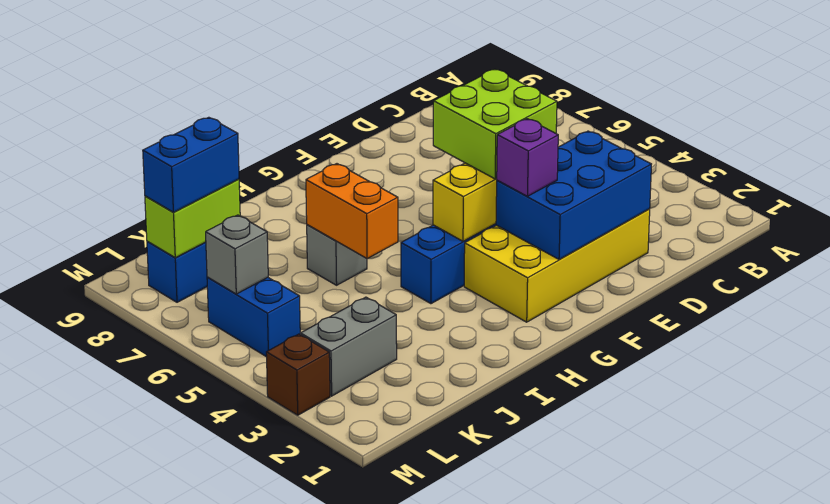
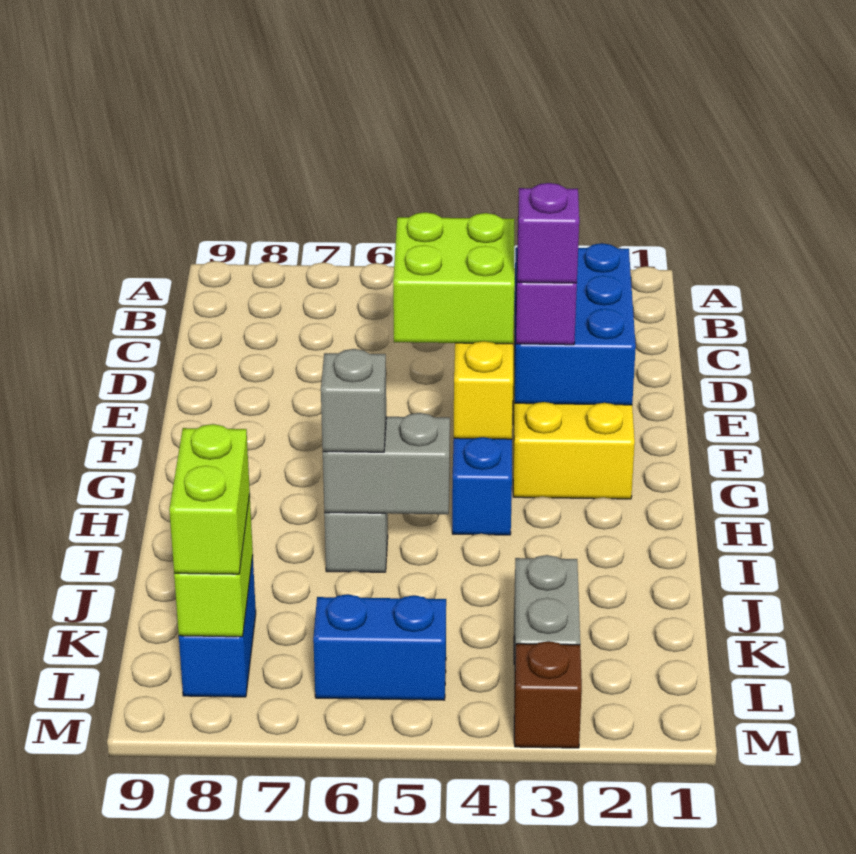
none -> purple 1x1 brick [517,183,579,283]
orange 1x2 brick [306,164,398,259] -> grey 1x2 brick [323,413,450,514]
blue 1x2 brick [143,117,239,212] -> lime 1x2 brick [169,424,250,574]
grey 1x1 brick [206,215,268,294] -> grey 1x1 brick moved to [321,349,386,452]

